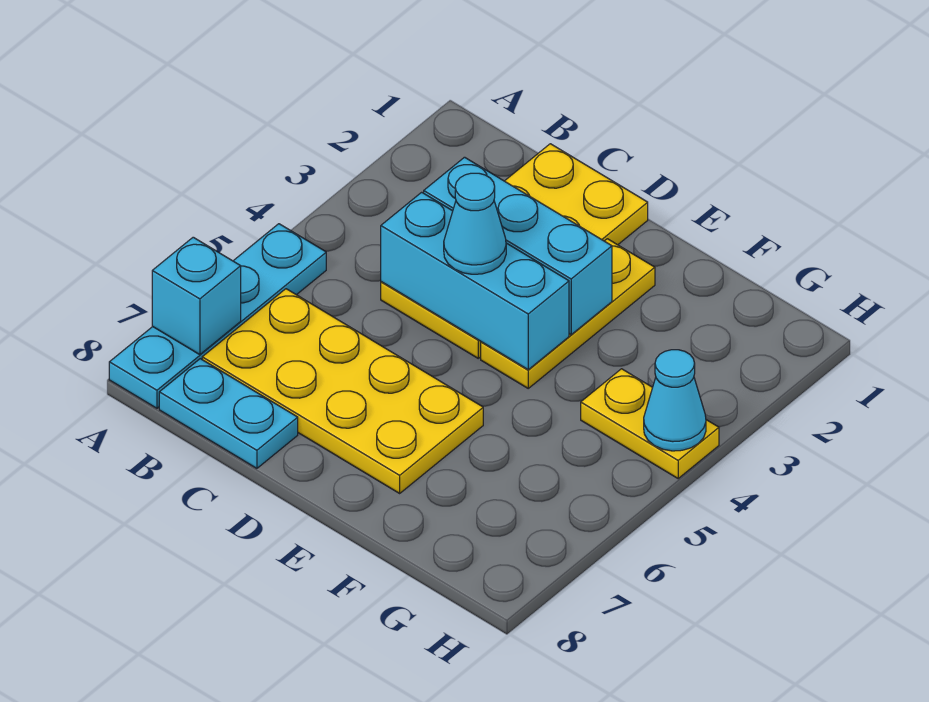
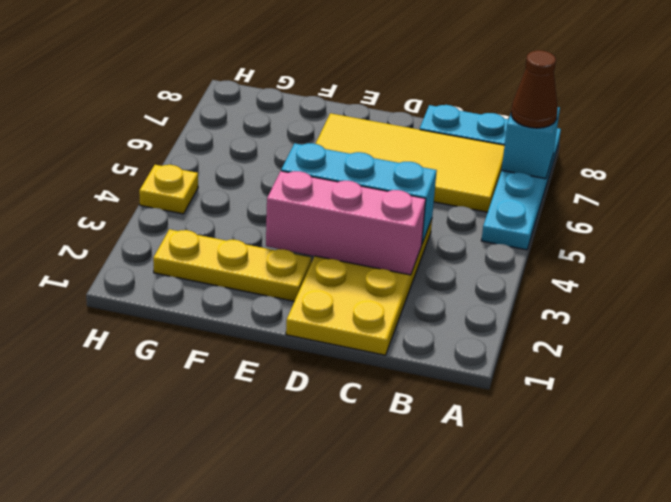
none -> brown 1x1 cone [511,50,558,128]
yellow 2x4 plate [202,289,483,493] -> yellow 2x4 tile [316,113,505,212]
cyan 1x3 brick [424,157,612,335] -> pink 1x3 brick [266,171,426,275]
cyan 1x1 cone [444,173,506,274] -> none
yellow 1x3 plate [481,239,655,388] -> yellow 1x3 plate turned to [153,229,311,301]
yellow 1x2 plate [581,369,719,478] -> yellow 1x1 plate [139,165,198,214]
cyan 1x1 cone [644,350,706,451] -> none

